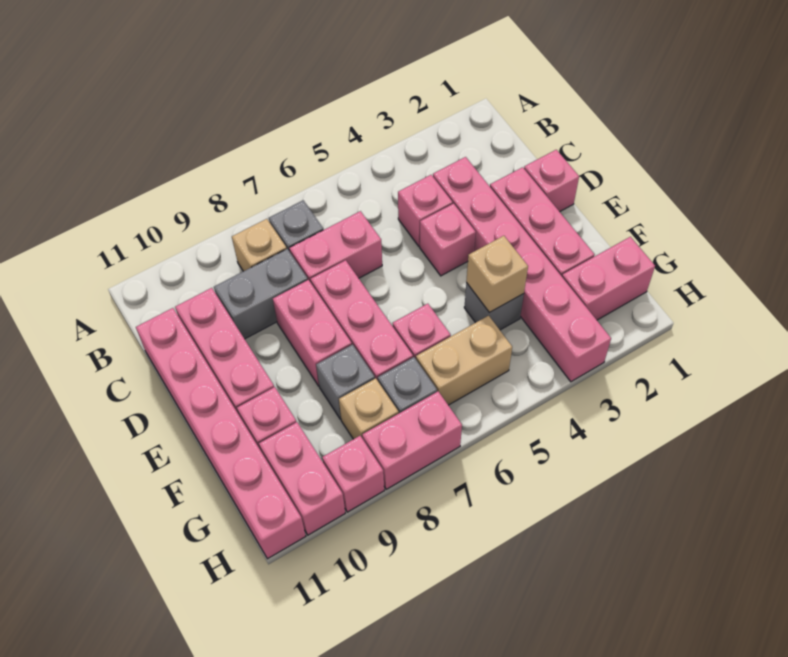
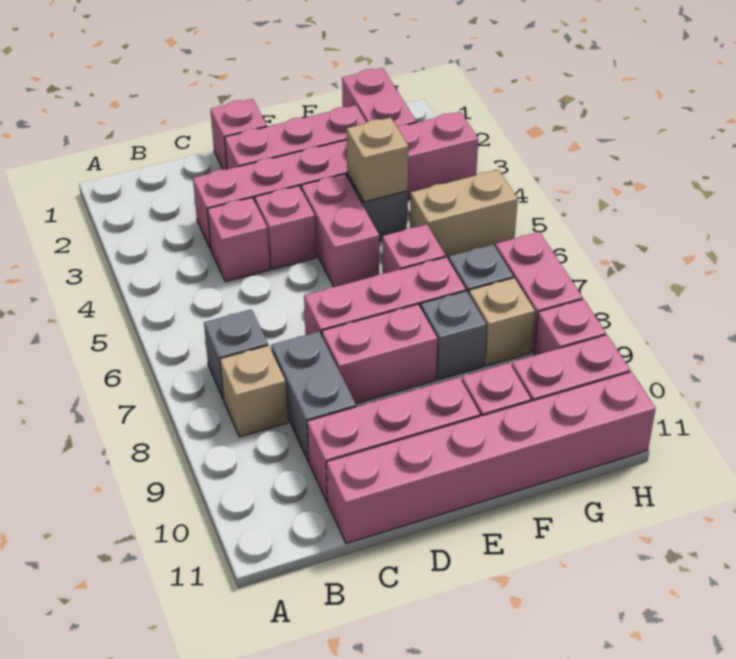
pink 1x2 brick [289,211,382,282] -> pink 1x2 brick moved to [301,174,379,287]
tan 1x2 brick [416,316,512,405] -> tan 1x2 brick turned to [410,170,518,259]

